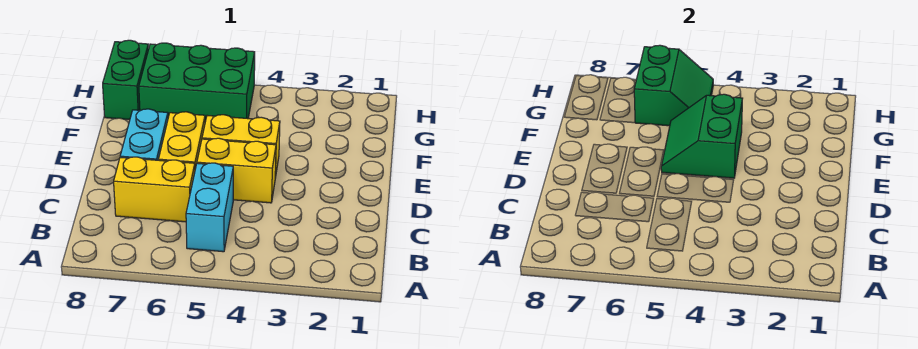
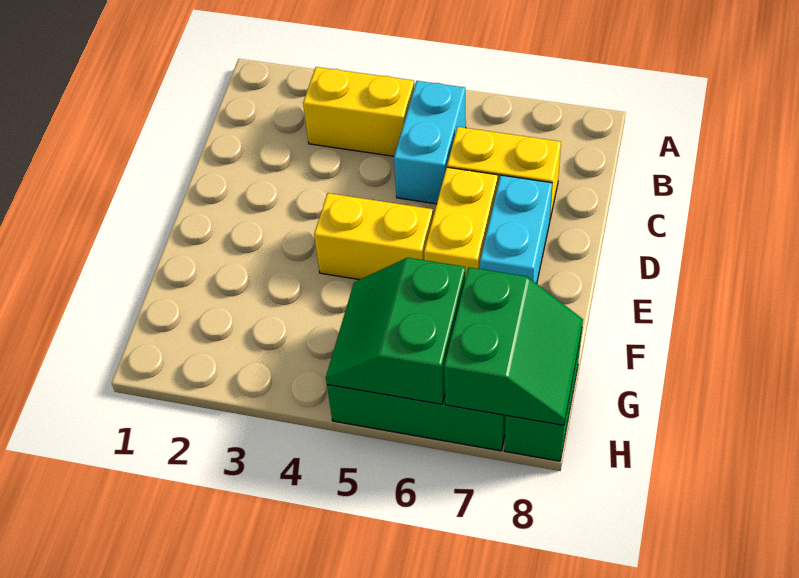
yellow 1x2 brick [197,138,276,203] -> yellow 1x2 brick moved to [303,67,414,156]
green 2x2 slope [661,94,743,178] -> green 2x2 slope moved to [444,267,583,425]

